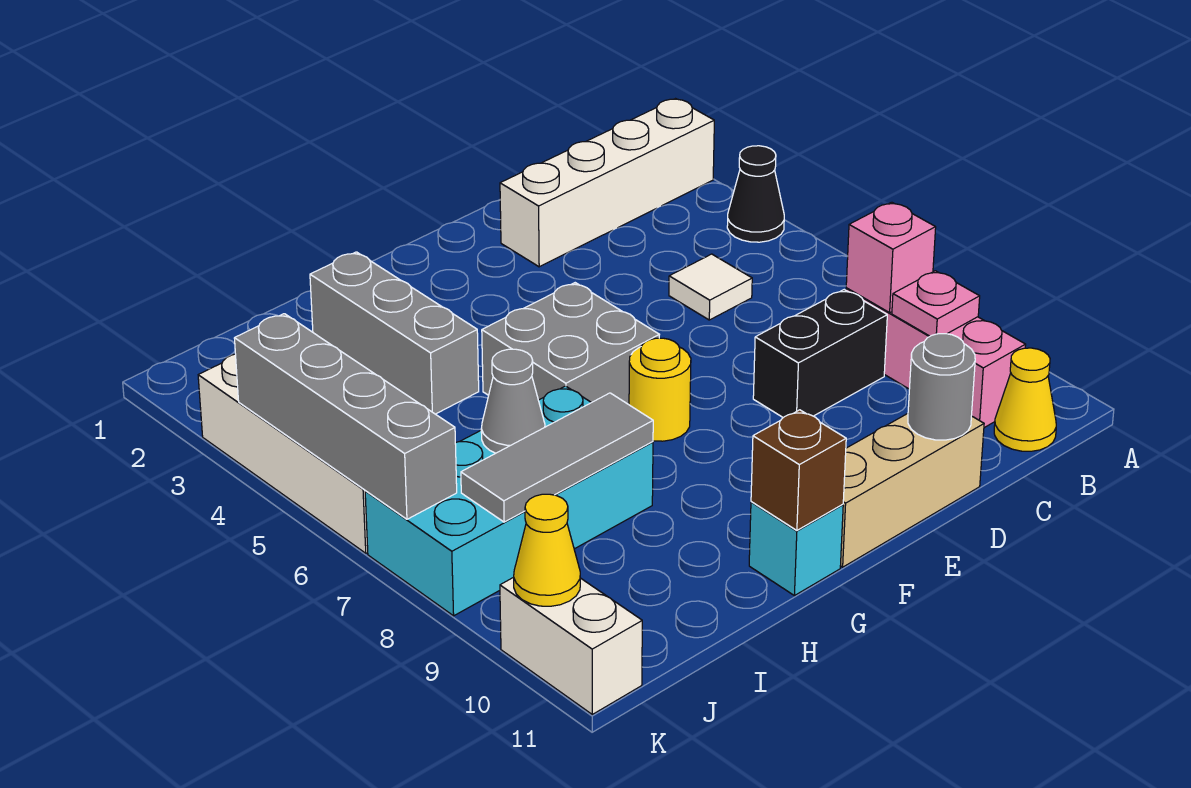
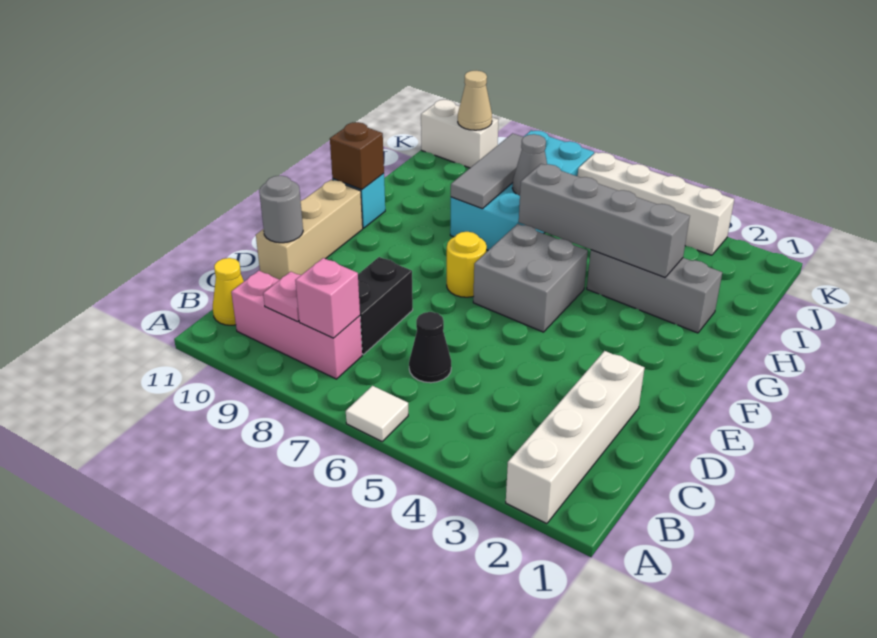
black 1x1 cone [727,146,784,242] -> black 1x1 cone moved to [409,312,451,383]
white 1x1 tile [669,254,752,320] -> white 1x1 tile moved to [346,386,408,441]
grey 1x4 brick [234,314,457,519] -> grey 1x4 brick moved to [519,164,690,278]
yellow 1x1 cone [514,494,580,606] -> tan 1x1 cone [458,71,492,130]

